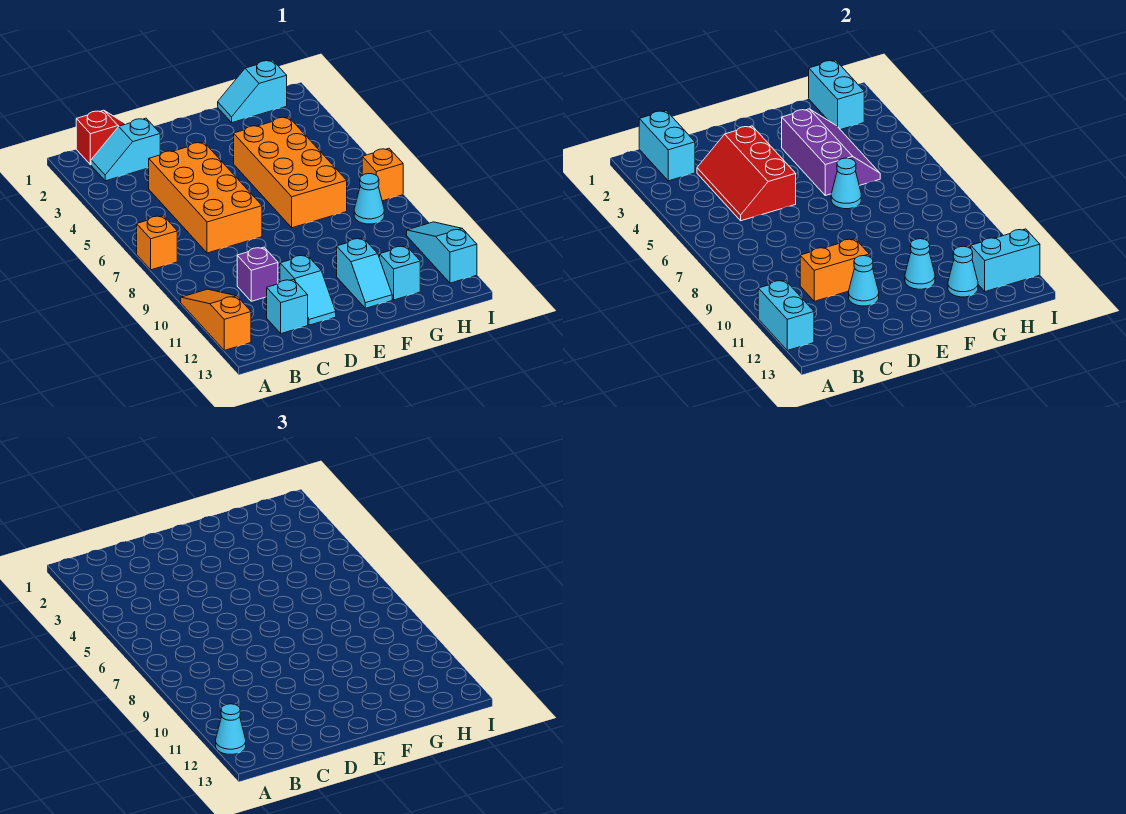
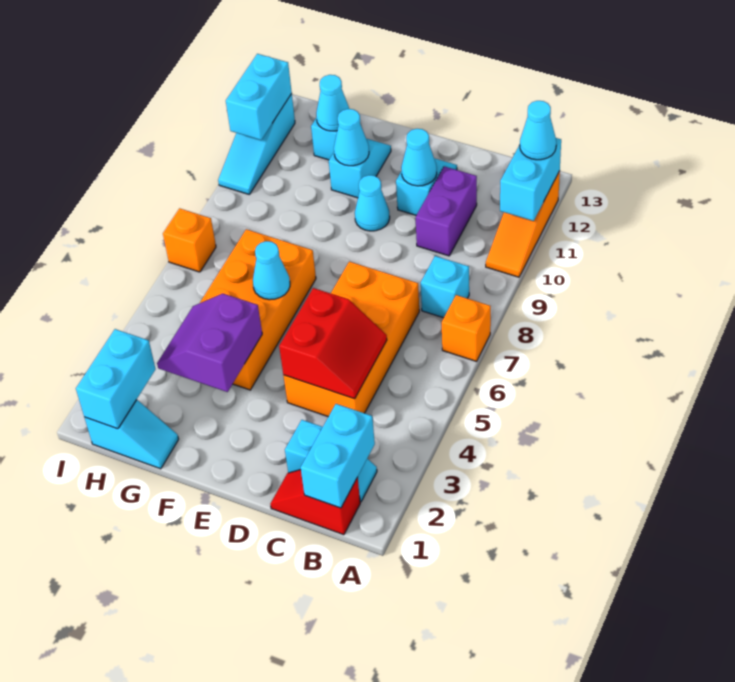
red 2x3 slope [697,126,796,221] -> red 2x2 slope [279,288,387,399]
purple 1x1 brick [237,247,278,301] -> purple 1x2 brick [416,166,477,256]
orange 1x2 brick [800,239,869,301] -> none
cyan 1x1 brick [267,279,308,334] -> cyan 1x1 brick moved to [421,256,469,318]
purple 2x3 slope [782,109,880,196] -> purple 2x2 slope [157,294,262,392]
cyan 1x1 cone [354,174,384,224] -> cyan 1x1 cone moved to [355,175,390,231]
cyan 1x2 brick [971,229,1040,291] -> cyan 1x2 brick turned to [226,54,292,140]

